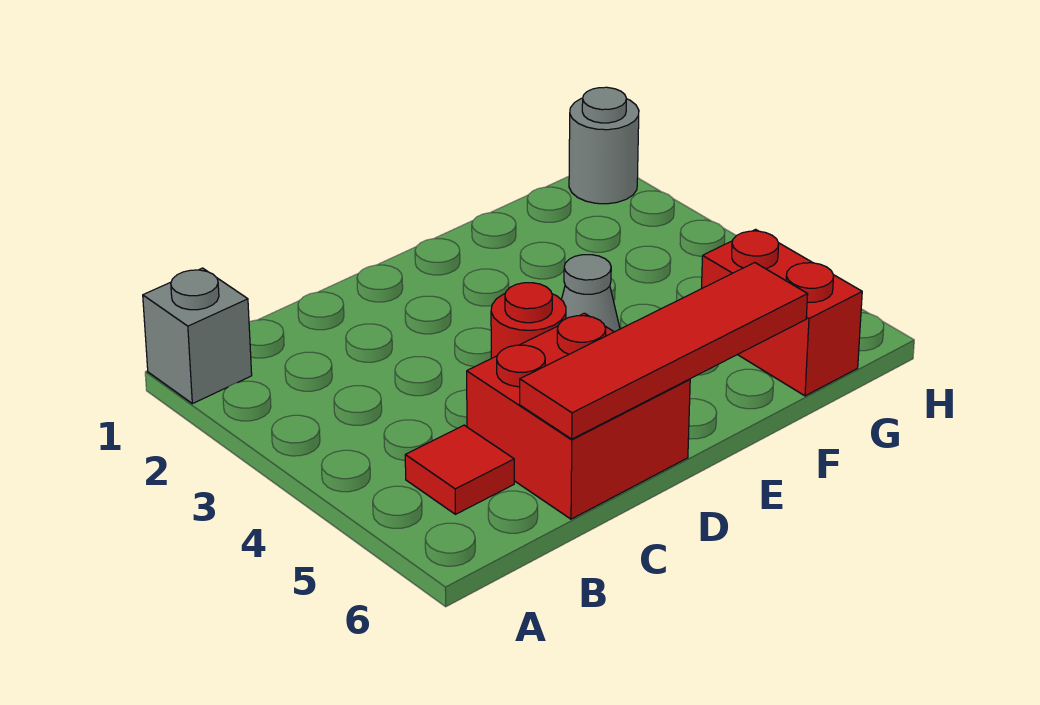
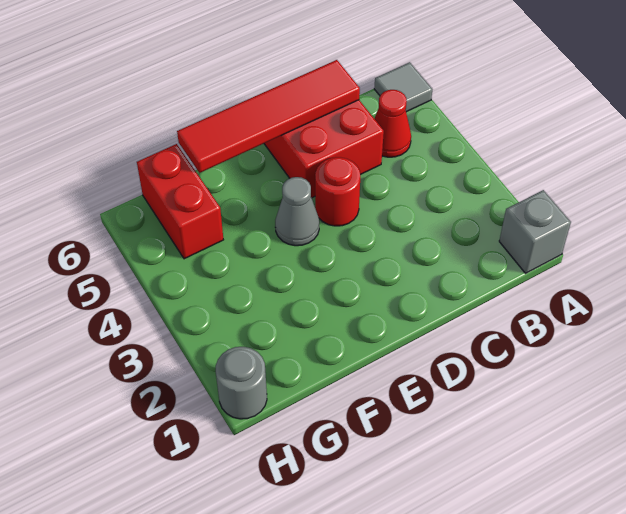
none -> grey 1x1 tile [374,62,433,112]
red 1x1 tile [405,425,514,514] -> red 1x1 cone [374,90,411,157]

